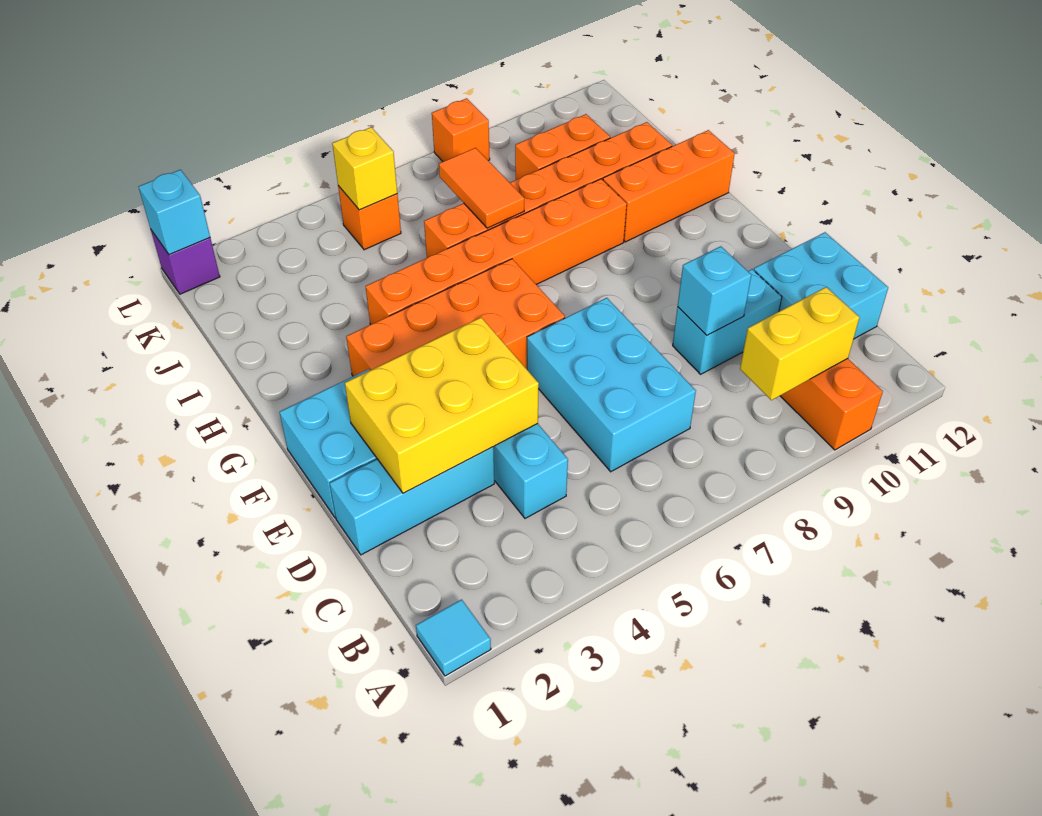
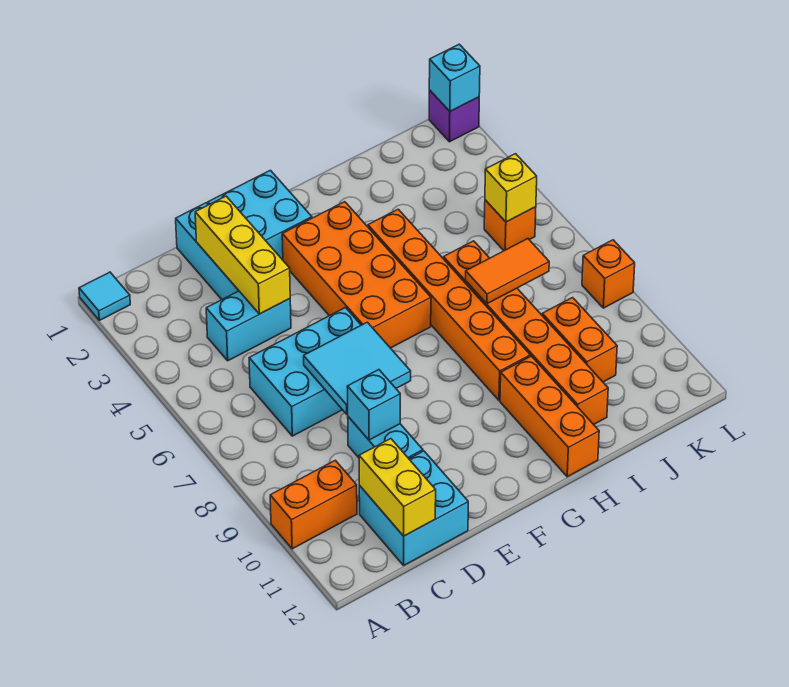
yellow 1x2 brick [740,287,860,400] -> yellow 1x2 brick moved to [359,439,436,536]
yellow 2x3 brick [345,317,539,493] -> yellow 1x3 brick [195,196,290,314]
none -> cyan 2x2 tile [304,322,411,414]

